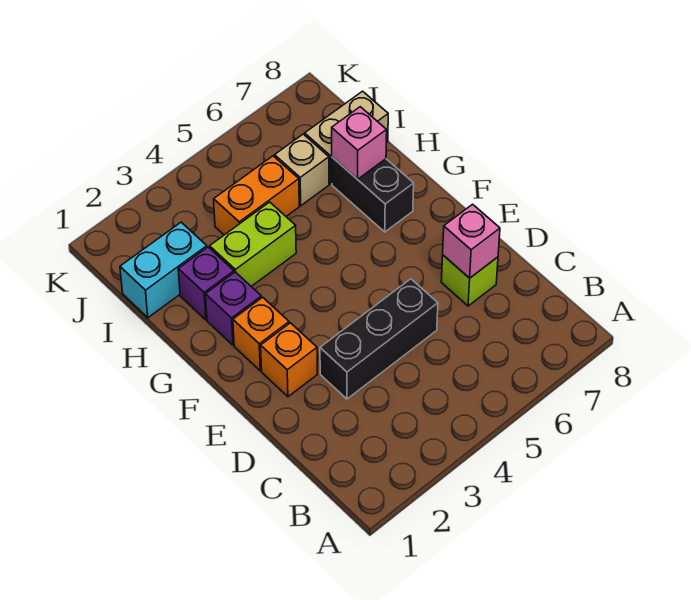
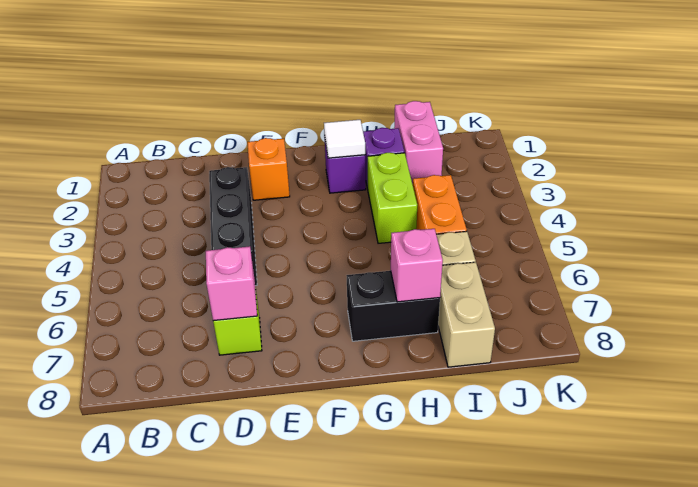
orange 1x1 brick [233,297,289,371] -> none
none -> white 1x1 tile [324,120,365,158]
cyan 1x2 brick [120,222,207,318] -> pink 1x2 brick [394,101,443,184]

